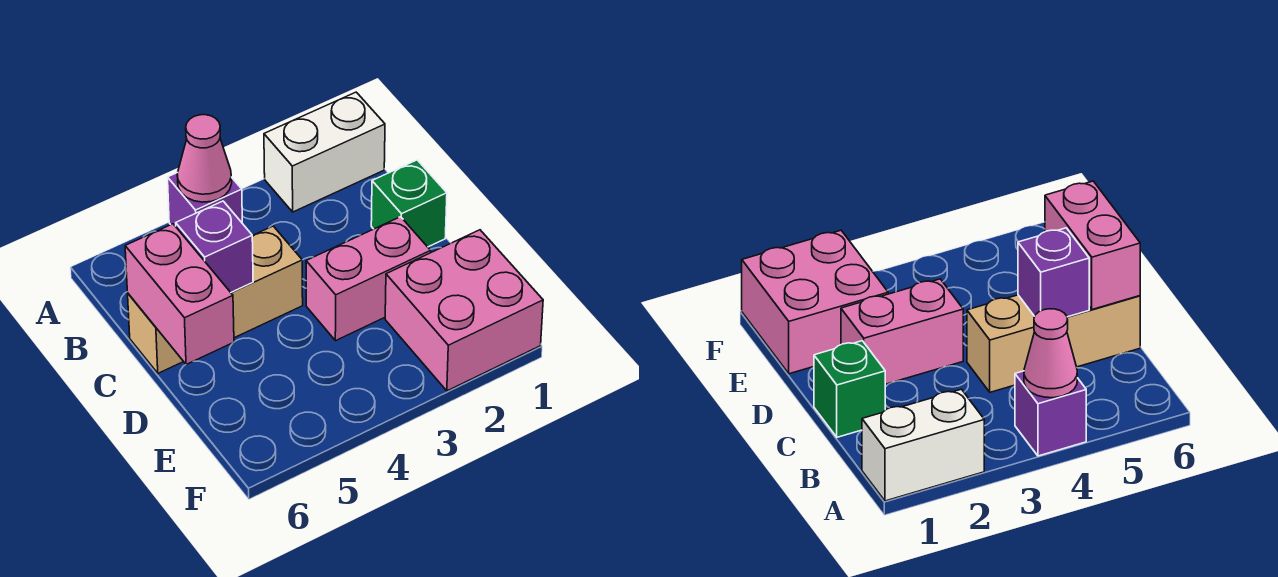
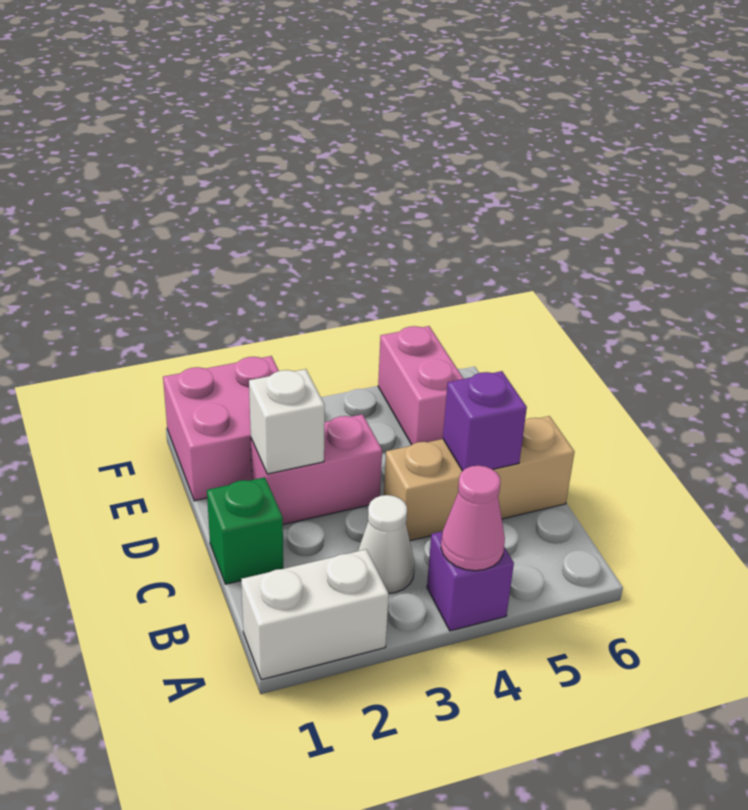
none -> white 1x1 cone [358,495,415,594]
pink 1x2 brick [125,224,234,365] -> pink 1x2 brick moved to [378,326,464,445]
none -> white 1x1 brick [249,369,325,474]

